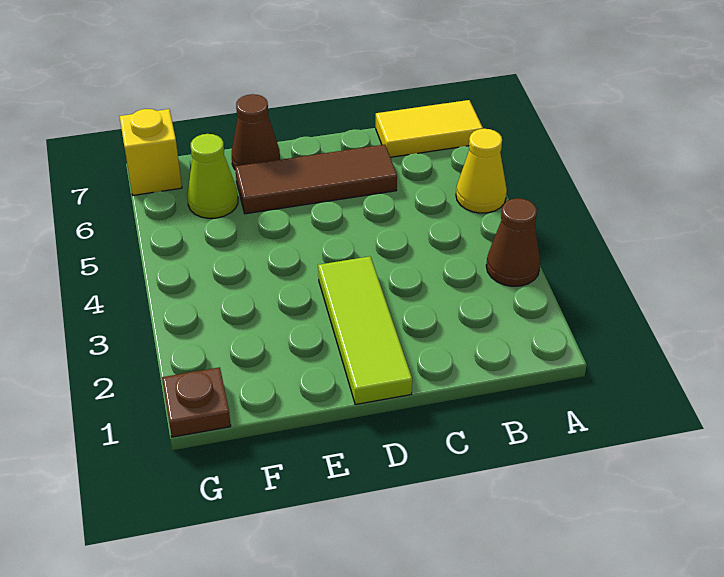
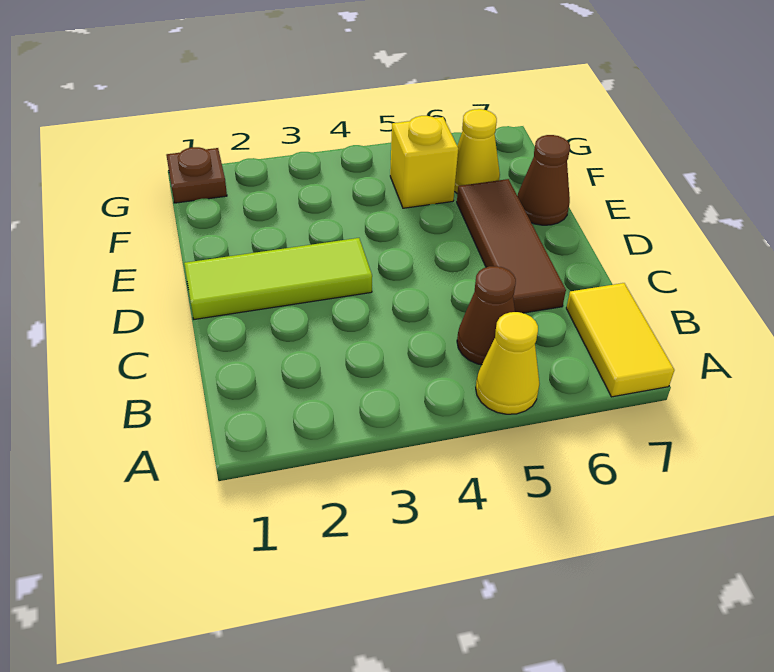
brown 1x1 cone [486,198,540,286] -> brown 1x1 cone moved to [457,266,516,365]
lime 1x1 cone [187,134,238,218] -> yellow 1x1 cone [454,109,500,194]
yellow 1x1 brick [119,109,182,195] -> yellow 1x1 brick moved to [390,116,458,208]

